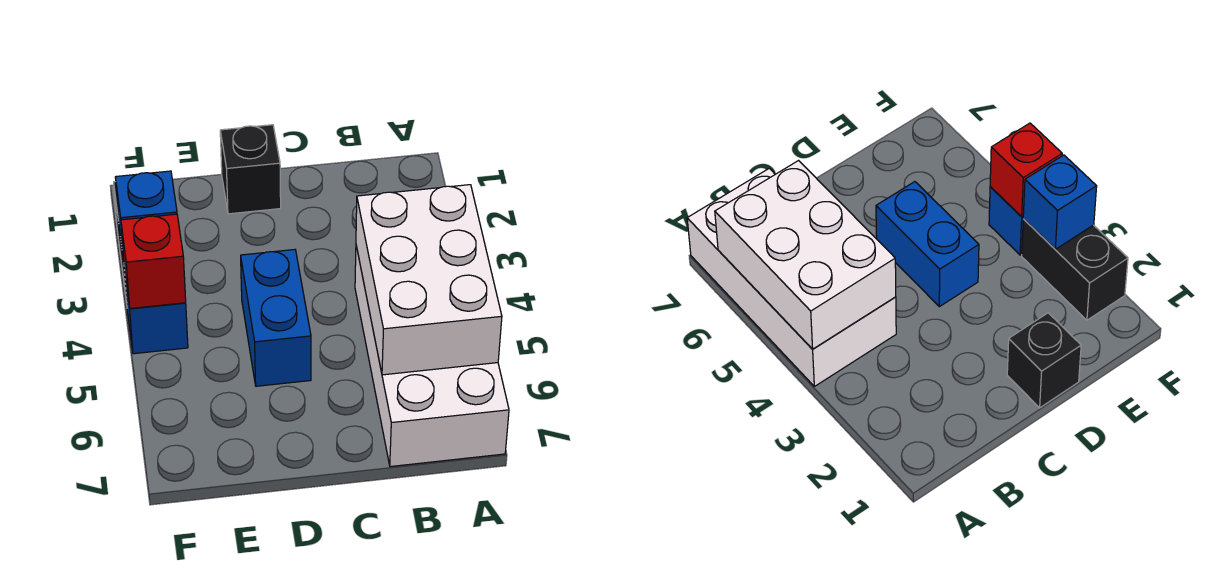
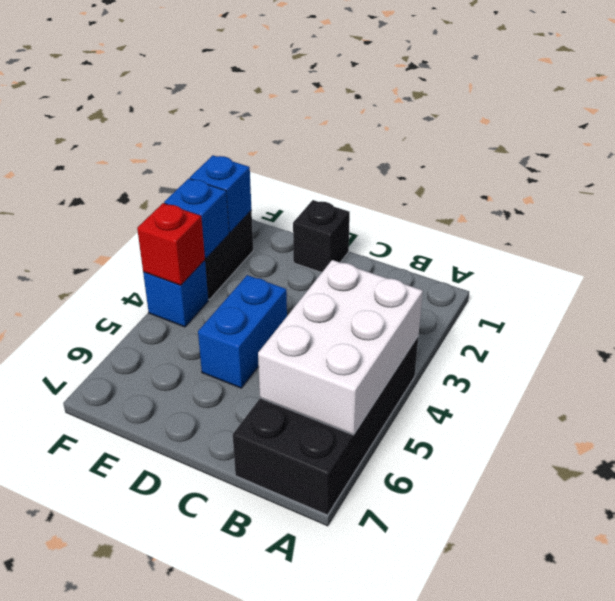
white 2x4 brick [355,246,509,467] -> black 2x4 brick [233,337,418,515]
none -> blue 1x1 brick [190,155,252,233]

